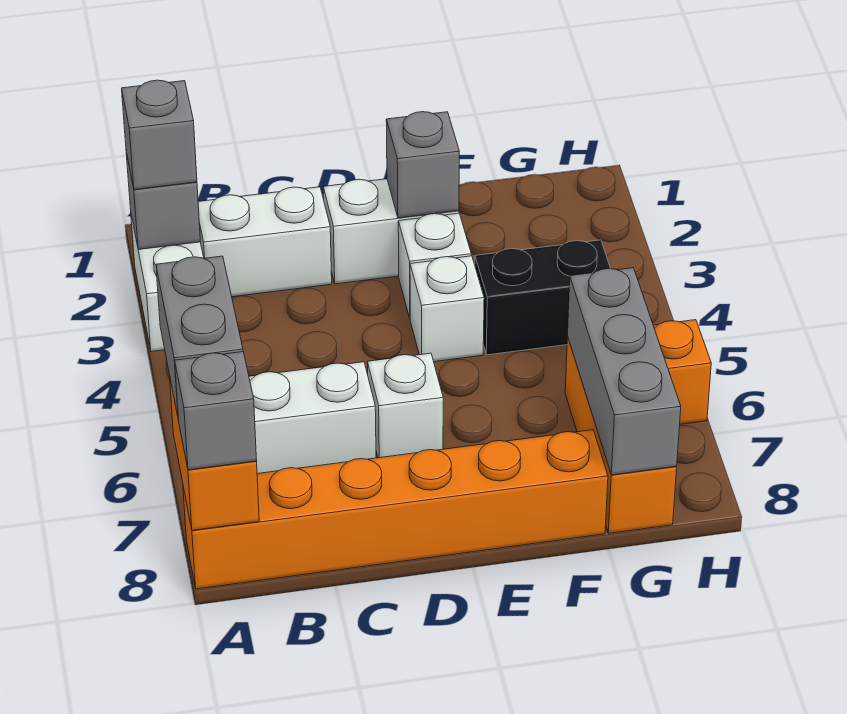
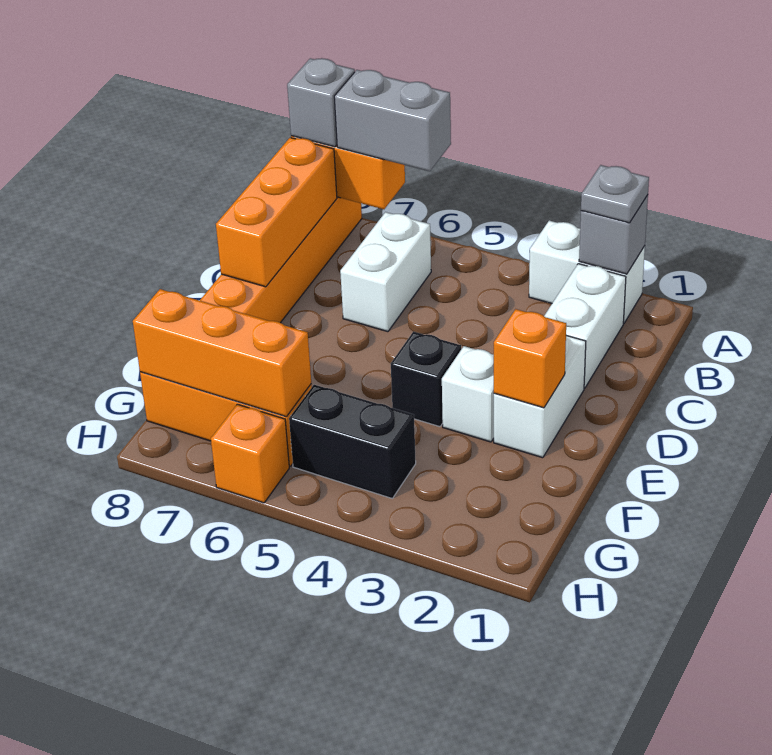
grey 1x1 brick [122,80,197,189] -> grey 1x1 plate [581,165,649,223]
none -> orange 1x3 brick [216,138,337,287]
white 1x1 brick [368,353,443,458] -> none
grey 1x1 brick [386,112,459,218] -> orange 1x1 brick [494,309,566,408]
white 1x1 brick [410,256,484,362] -> black 1x1 brick [391,332,461,427]
black 1x2 brick [475,240,611,355] -> black 1x2 brick turned to [289,385,416,498]
grey 1x3 brick [568,268,681,475] -> orange 1x3 brick [133,289,311,417]

